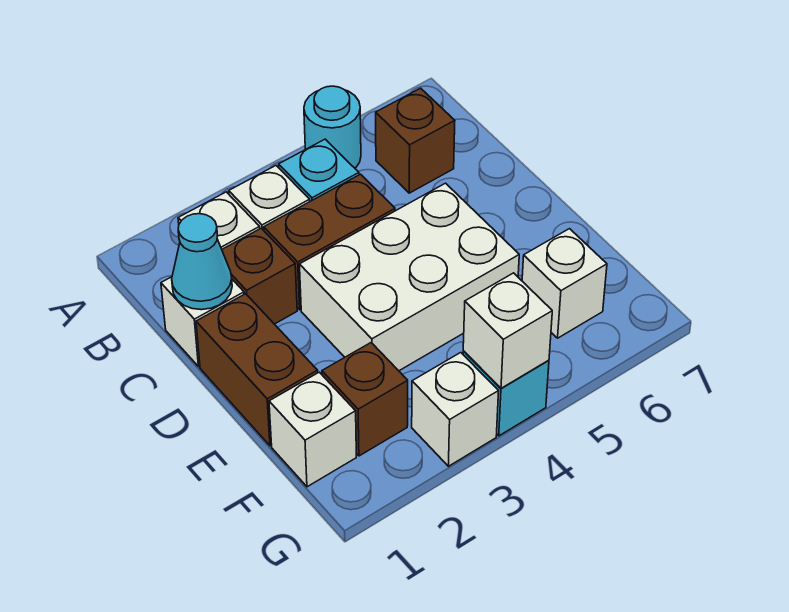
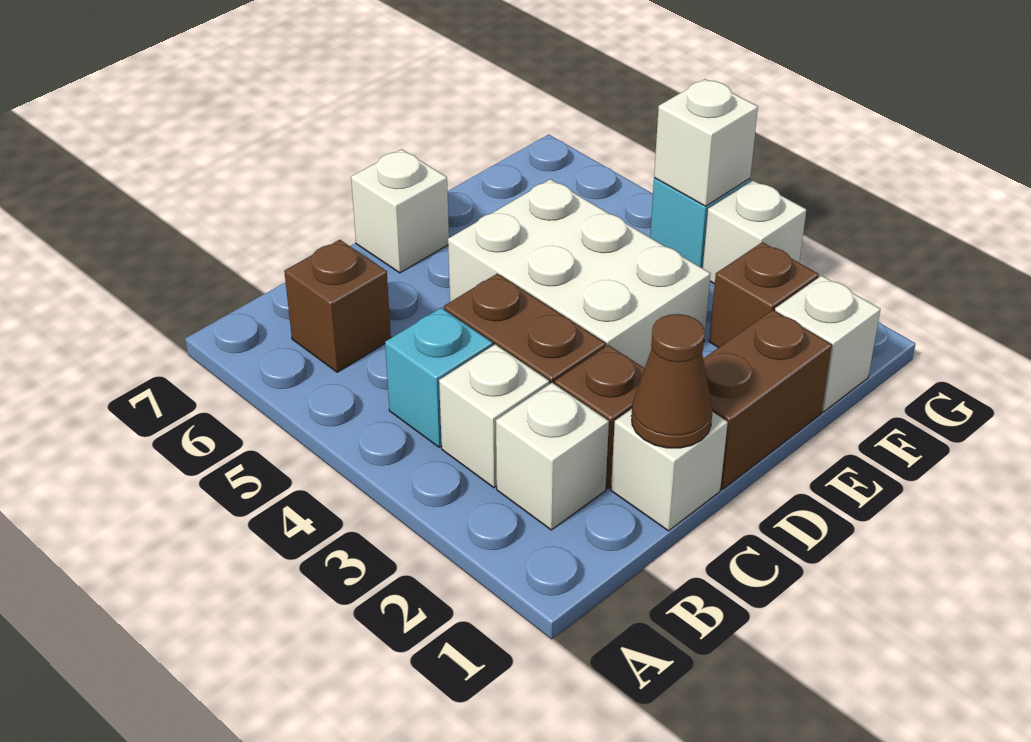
cyan 1x1 round brick [304,86,361,168] -> none
cyan 1x1 cone [172,214,232,310] -> brown 1x1 cone [632,314,712,448]
white 1x1 brick [522,229,607,338] -> white 1x1 brick moved to [351,149,449,273]

